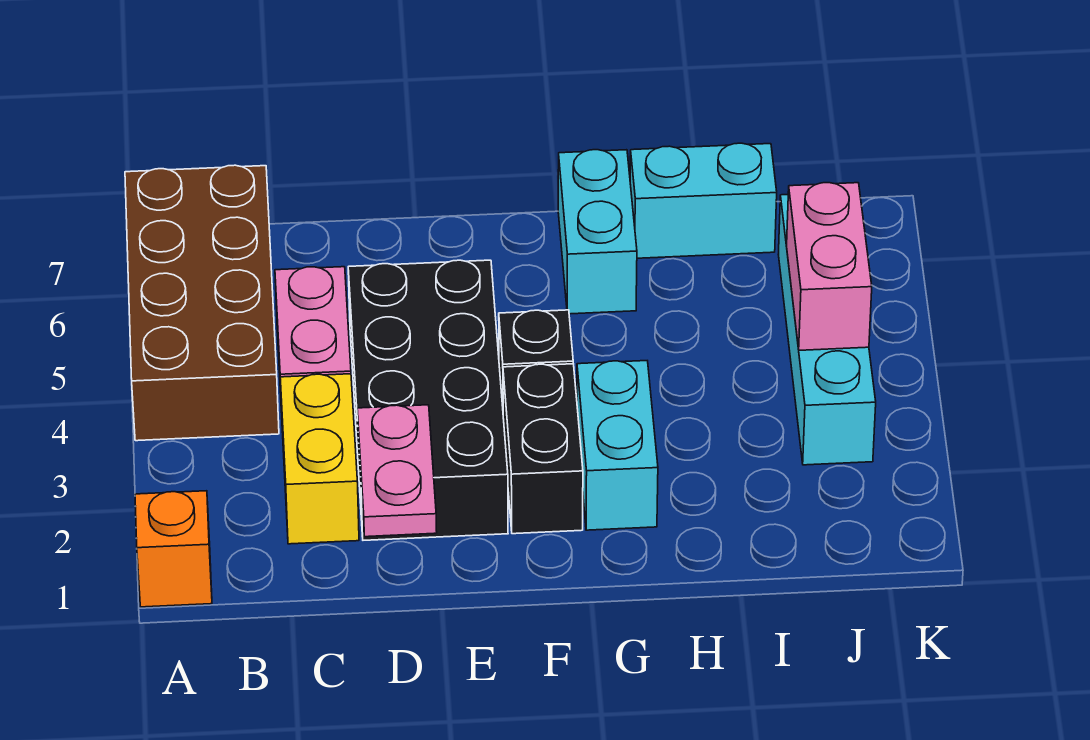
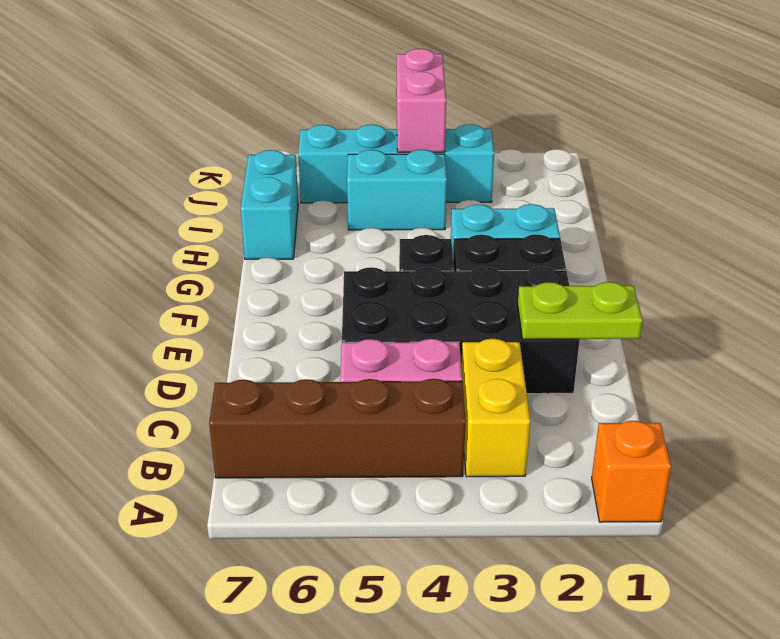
brown 2x4 brick [125,165,279,441] -> brown 1x4 brick [209,379,466,478]
yellow 1x2 brick [280,374,359,544] -> yellow 1x2 brick turned to [461,339,530,477]
pink 1x2 plate [357,405,437,537] -> lime 1x2 plate [518,282,643,339]
cyan 1x2 brick [558,150,637,314] -> cyan 1x2 brick moved to [347,150,447,230]
pink 1x2 brick [787,183,872,350] -> pink 1x2 brick turned to [396,49,446,152]

